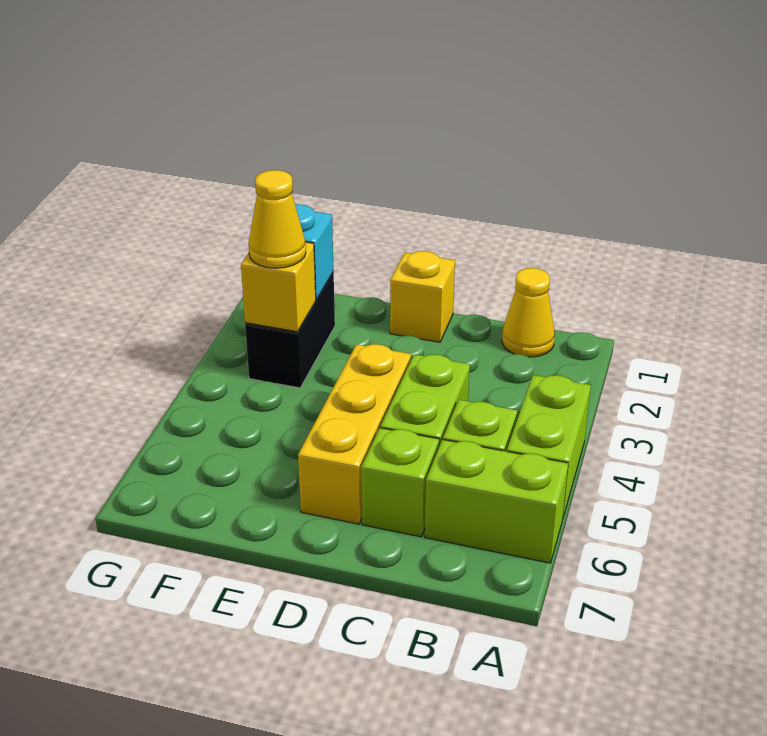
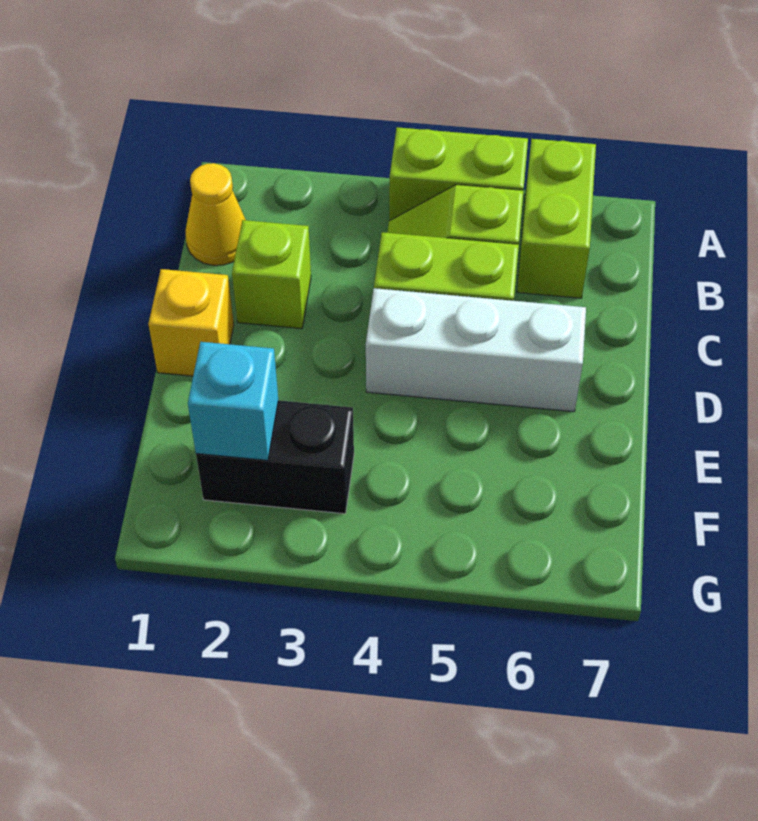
lime 1x1 brick [361,428,439,537] -> lime 1x1 brick moved to [232,220,311,329]
yellow 1x3 brick [298,344,411,524] -> white 1x3 brick [366,288,586,412]
yellow 1x1 brick [241,242,316,332] -> none
yellow 1x1 cone [248,170,306,268] -> none

